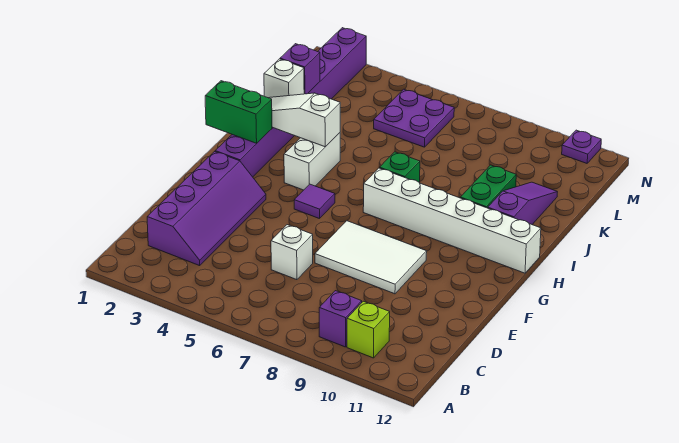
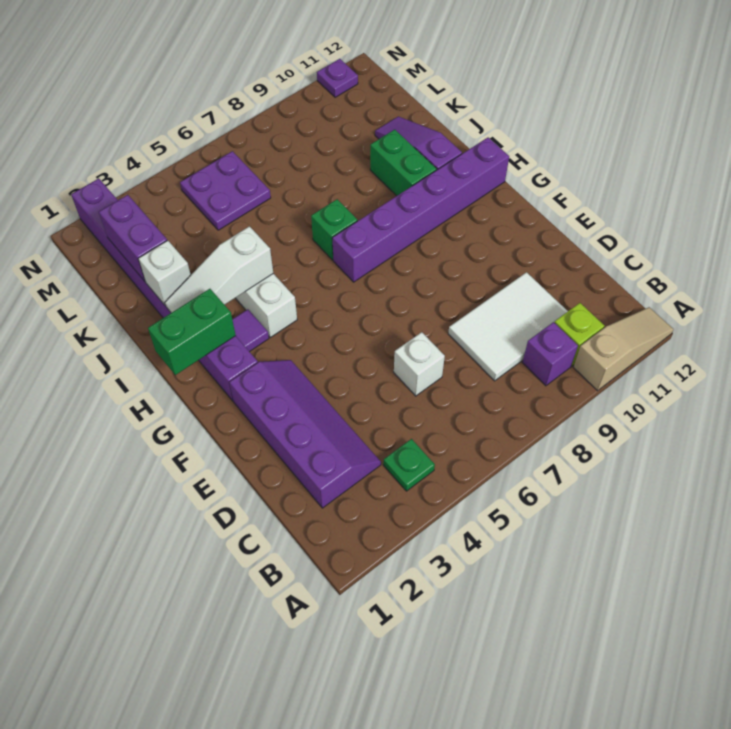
none -> tan 1x3 slope [573,307,674,391]
none -> green 1x1 plate [383,439,435,491]
white 2x3 tile [315,221,427,294] -> white 2x3 tile moved to [448,272,568,381]
purple 1x1 tile [294,184,335,219] -> purple 1x1 tile moved to [232,309,269,352]
white 1x6 brick [363,168,541,273] -> purple 1x6 brick [332,138,509,282]
purple 1x1 brick [280,44,320,94] -> purple 1x2 brick [99,195,167,282]

